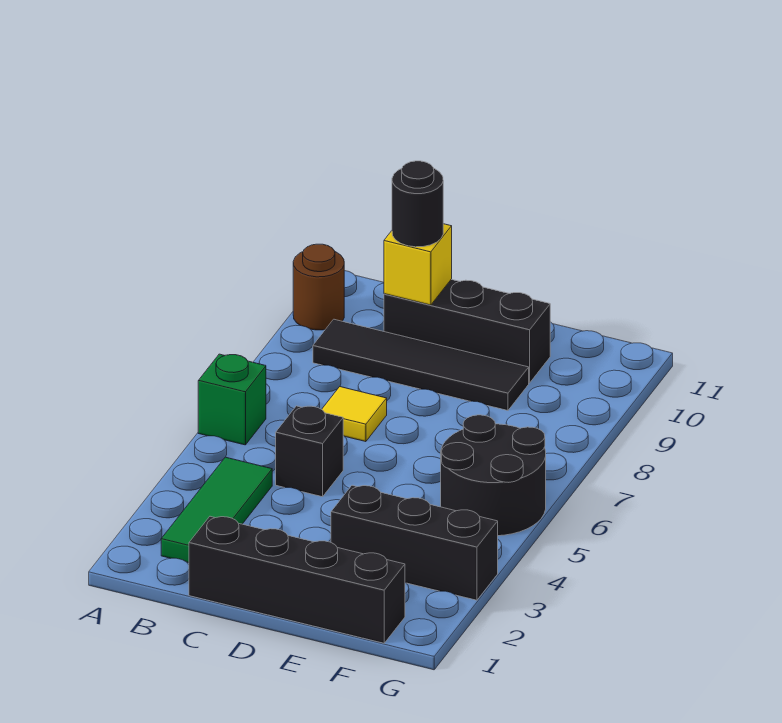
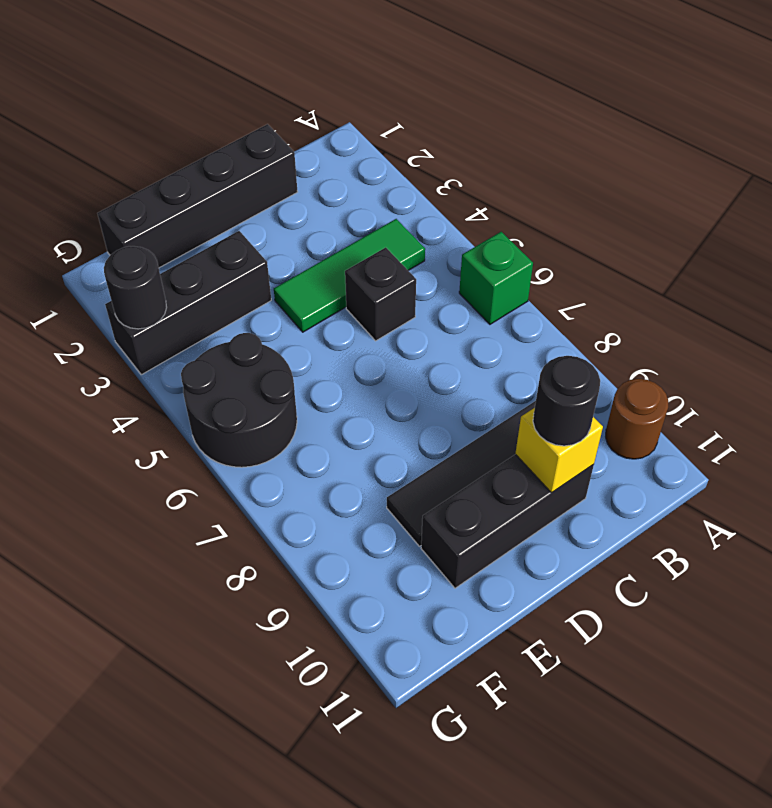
green 1x3 tile [161,457,272,563] -> green 1x3 tile turned to [274,219,425,332]
yellow 1x1 tile [322,387,387,442] -> none
none -> black 1x1 round brick [104,246,167,329]

